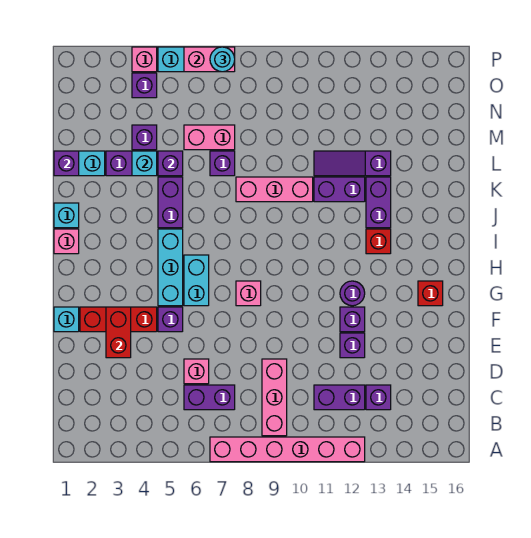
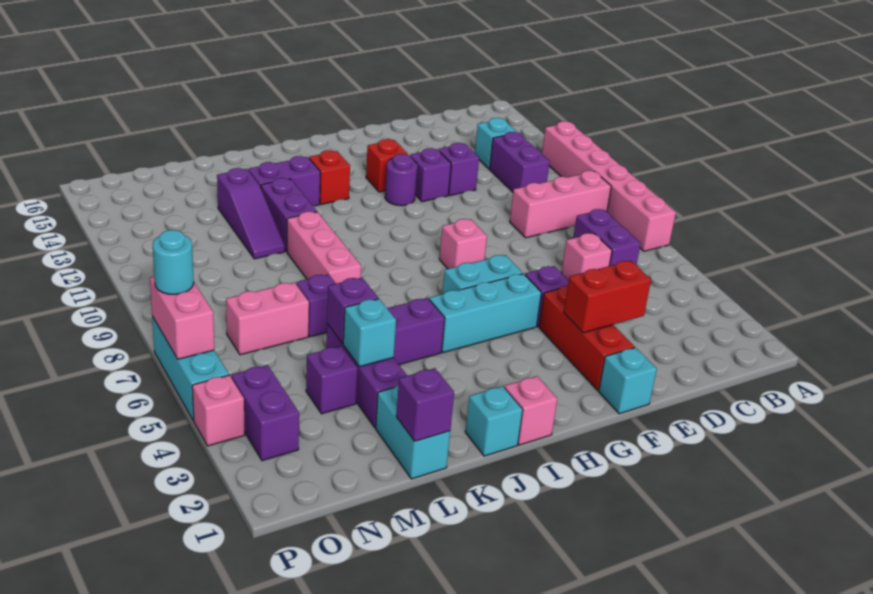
purple 1x1 brick [366,385,391,410] -> cyan 1x1 brick [475,118,517,169]
red 1x1 brick [418,281,443,306] -> red 1x1 brick moved to [366,139,408,192]
pink 1x2 brick [184,125,235,150] -> pink 1x2 brick turned to [226,282,309,355]
purple 1x1 brick [132,73,157,98] -> purple 1x2 brick [231,365,299,461]

